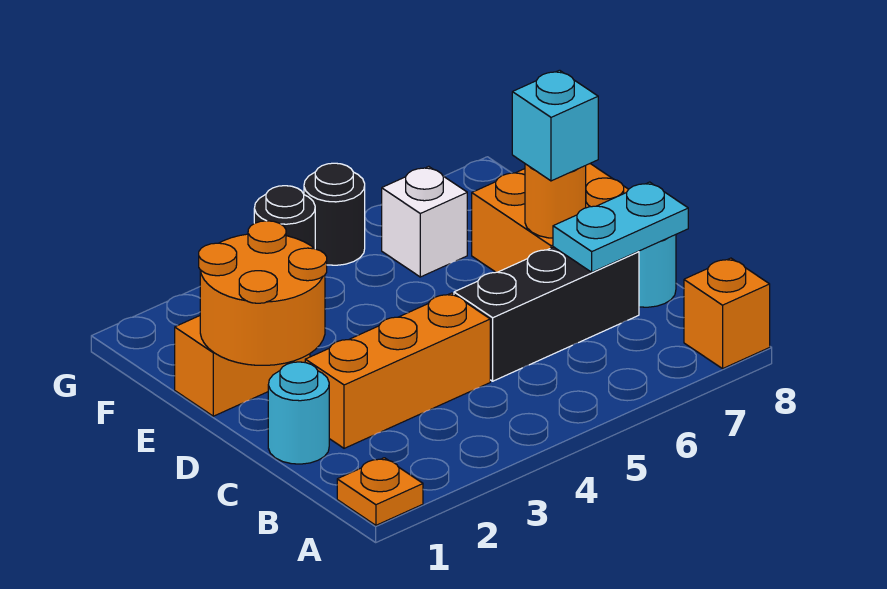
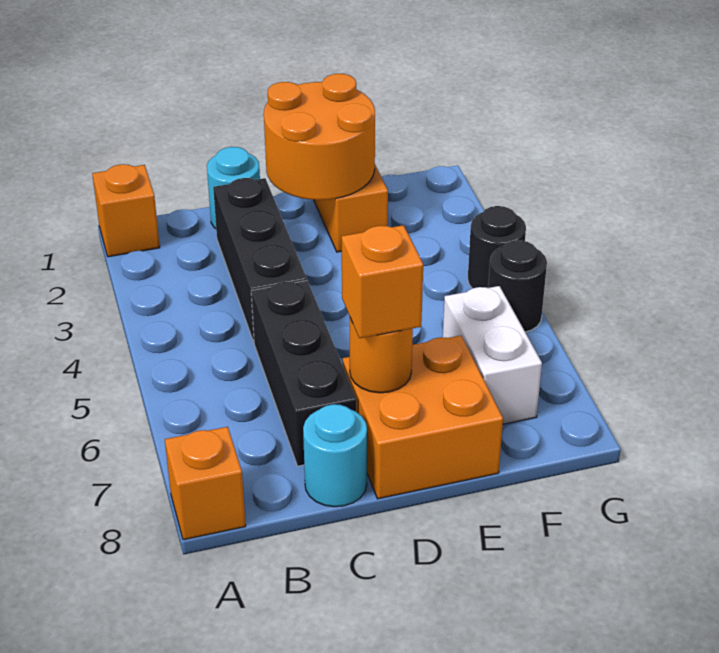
orange 1x1 plate [337,458,423,525] -> orange 1x1 brick [92,164,160,257]
orange 1x3 brick [305,293,490,448] -> black 1x3 brick [213,178,307,342]
cyan 1x2 plate [553,182,688,272] -> none
cyan 1x1 brick [512,70,598,181] -> orange 1x1 brick [342,225,423,338]
white 1x1 brick [382,166,467,277] -> white 1x2 brick [443,286,542,424]

